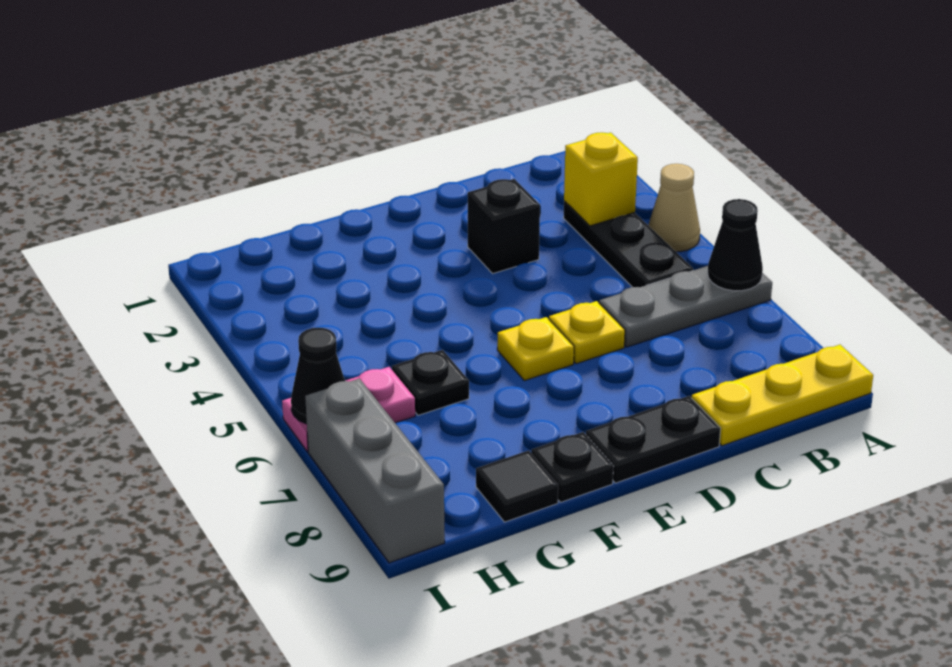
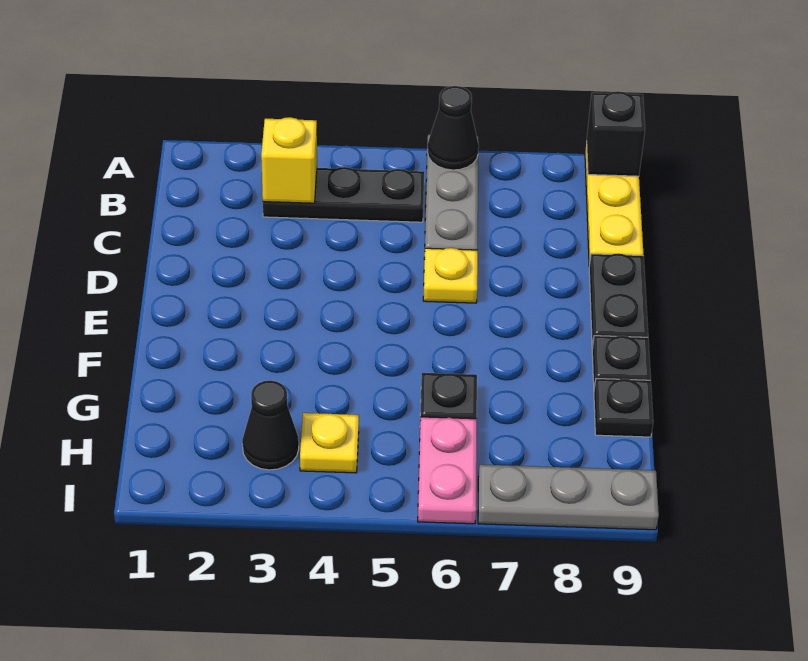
tan 1x1 cone [648,164,700,252] -> none
black 1x1 brick [468,179,540,274] -> black 1x1 brick moved to [587,91,645,176]
yellow 1x1 plate [497,317,574,381] -> yellow 1x1 plate moved to [300,413,359,473]
black 1x1 tile [476,450,558,522] -> black 1x1 plate [594,379,653,437]
black 1x1 cone [291,327,345,424] -> black 1x1 cone moved to [242,380,299,470]
grey 1x3 brick [305,378,445,563] -> grey 1x3 plate [478,465,659,530]

